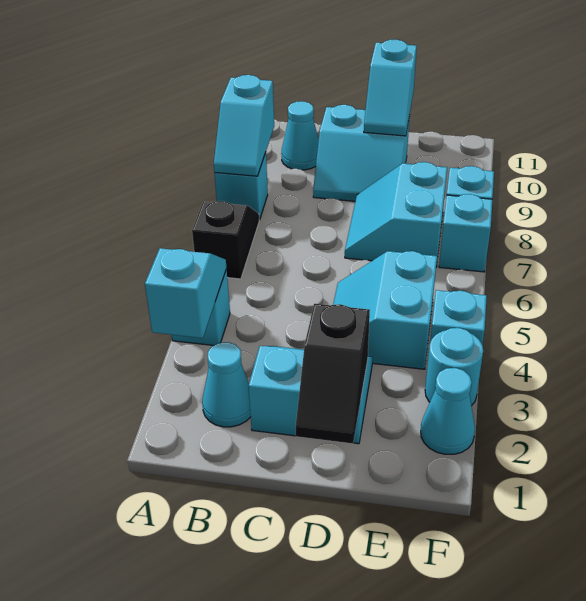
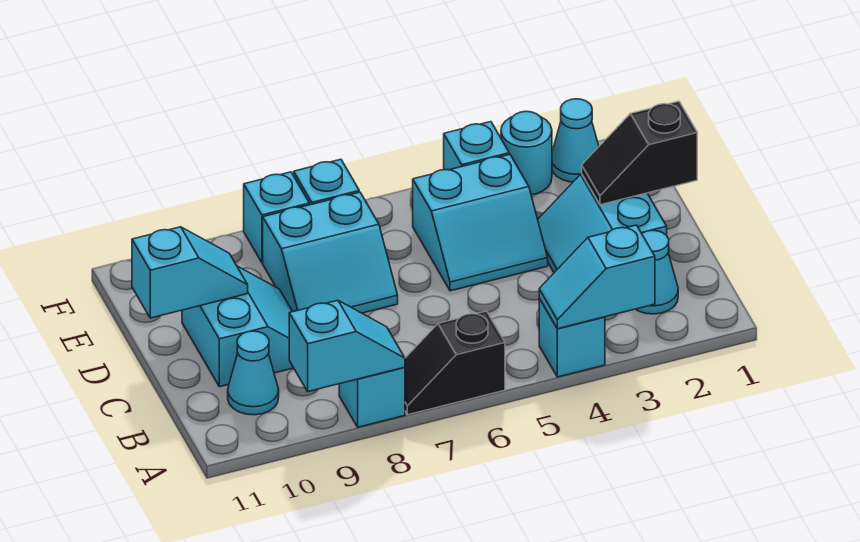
black 1x2 slope [295,304,370,444] -> black 1x2 slope turned to [582,101,697,205]

